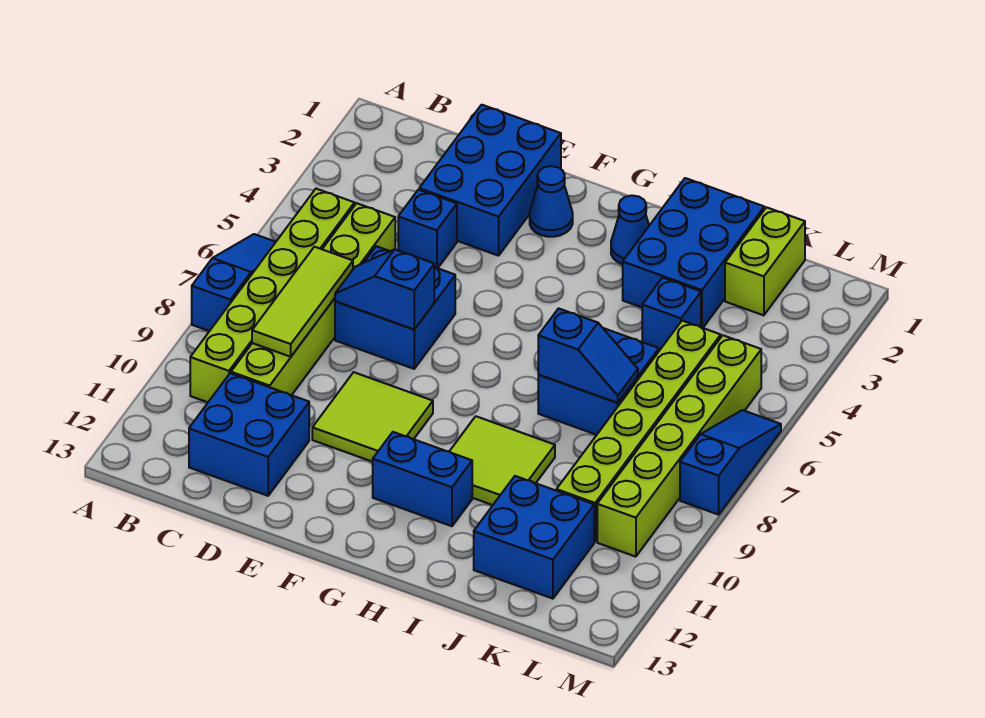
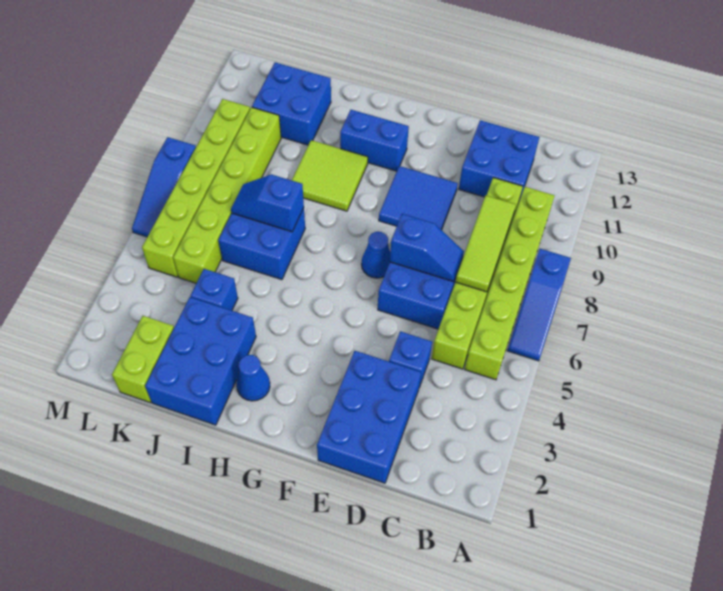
lime 2x2 tile [312,372,433,462] -> blue 2x2 tile [379,166,458,230]
blue 1x1 cone [530,166,573,237] -> blue 1x1 cone moved to [362,232,390,278]

